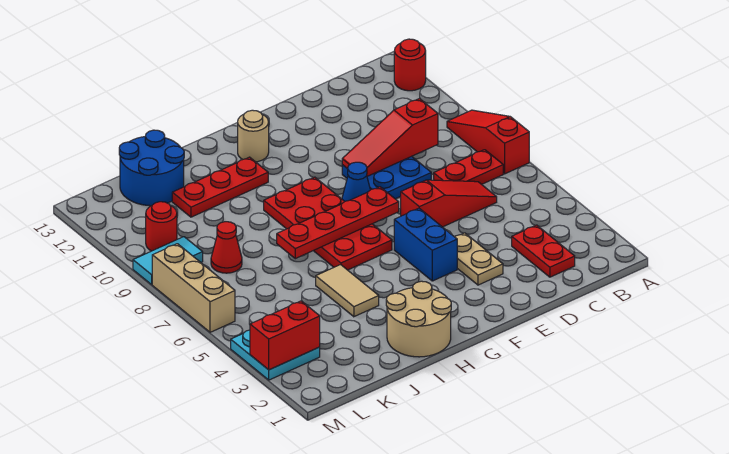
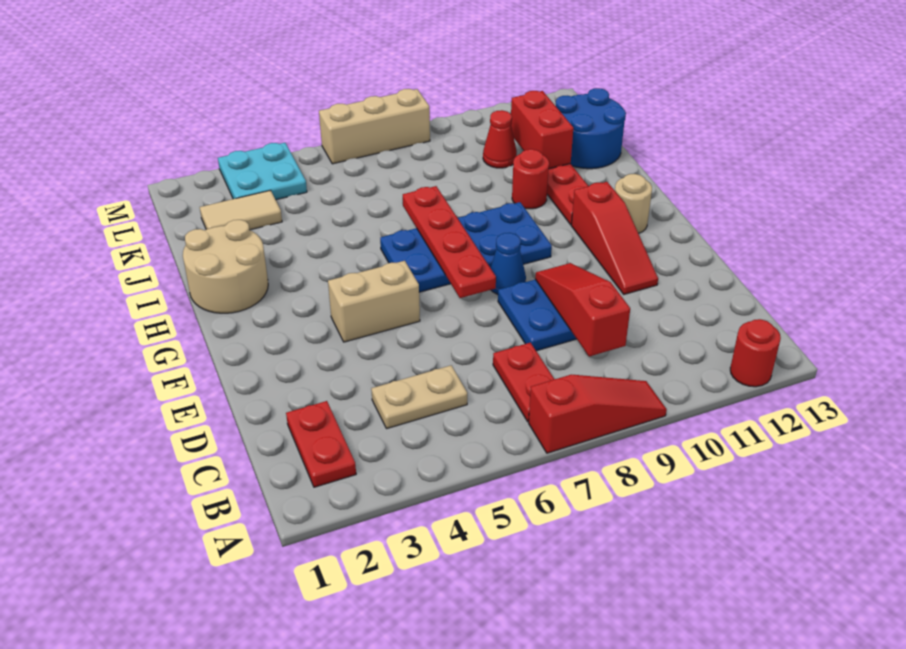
red 1x2 plate [512,225,575,277] -> red 1x2 plate turned to [286,401,356,487]
red 1x3 slope [401,180,497,227] -> red 1x3 slope moved to [571,182,658,294]
tan 1x2 plate [455,233,503,285] -> tan 1x2 plate moved to [371,365,467,429]
blue 1x2 brick [394,208,457,281] -> tan 1x2 brick [328,261,420,342]
red 2x4 plate [264,177,392,270] -> blue 2x4 plate [380,202,552,292]
tan 1x2 tile [316,265,379,317] -> tan 1x2 tile moved to [200,190,282,230]
red 1x1 cone [211,222,242,273] -> red 1x1 cone moved to [483,110,517,168]
red 1x2 brick [250,301,320,370] -> red 1x2 brick moved to [511,91,573,169]
cyan 1x2 tile [133,237,203,285] -> none
red 1x1 round brick [146,202,177,251] -> red 1x1 round brick moved to [512,149,549,209]

